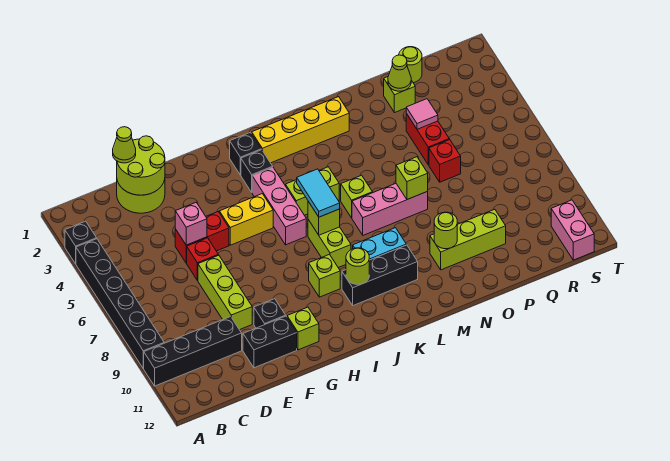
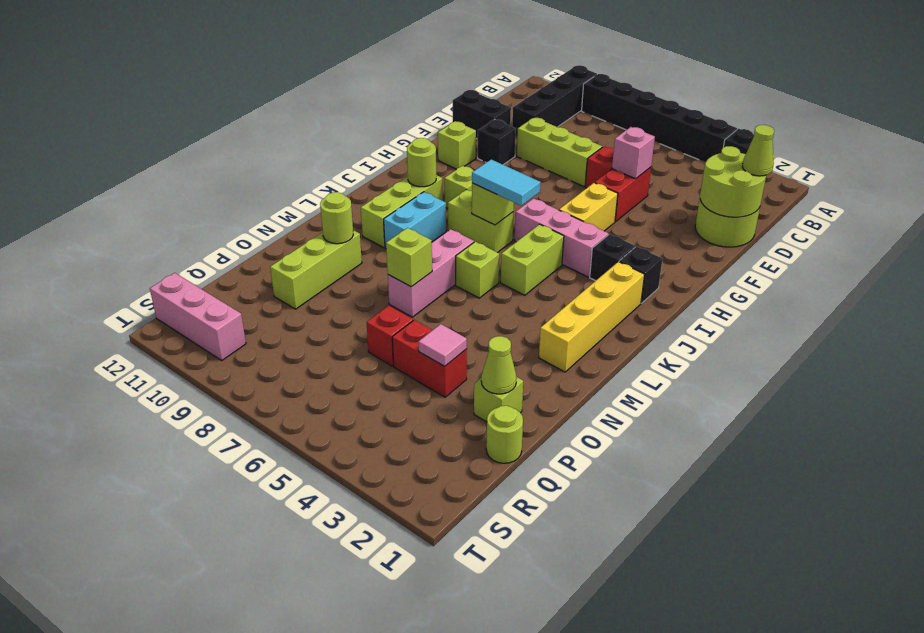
black 1x2 brick [243,316,297,368] -> black 1x2 brick turned to [453,90,511,139]
black 1x3 brick [342,245,418,306] -> lime 1x3 brick [361,175,443,248]
pink 1x2 brick [551,200,594,260] -> pink 1x3 brick [150,273,246,360]

